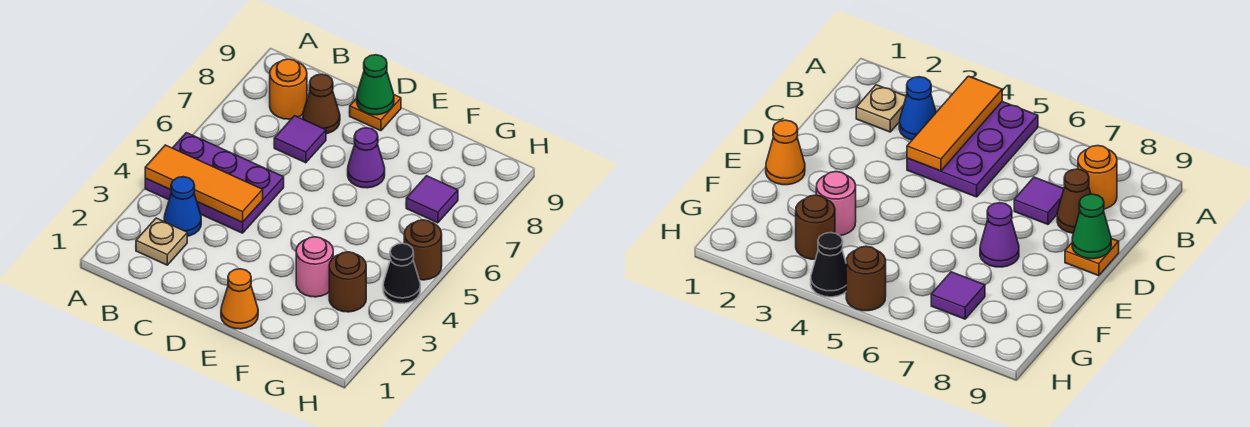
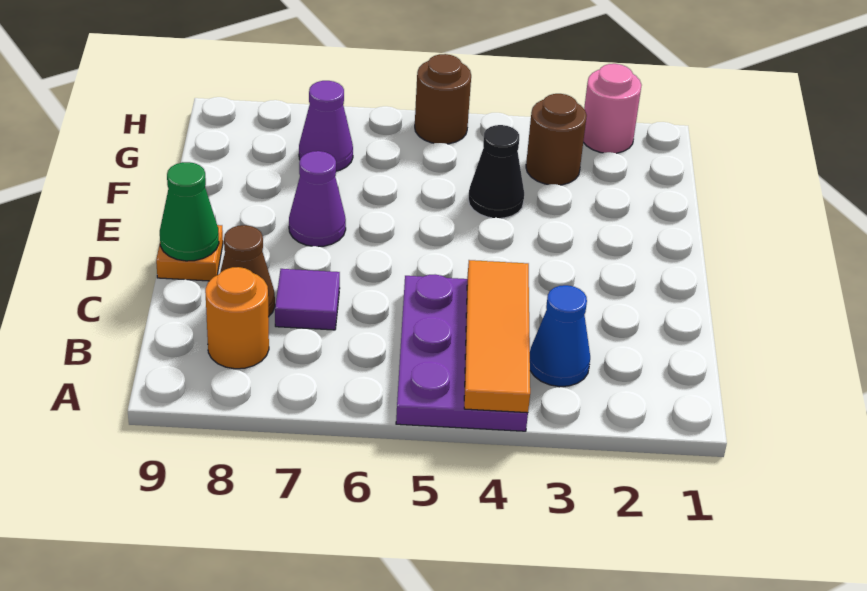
tan 1x1 plate [136,218,187,265] -> none
orange 1x1 cone [221,269,258,329] -> none
pink 1x1 round brick [296,237,333,297] -> pink 1x1 round brick moved to [583,64,641,153]
purple 1x1 tile [406,176,458,223] -> purple 1x1 cone [299,81,353,171]
black 1x1 cone [383,243,420,303] -> black 1x1 cone moved to [468,125,524,218]

